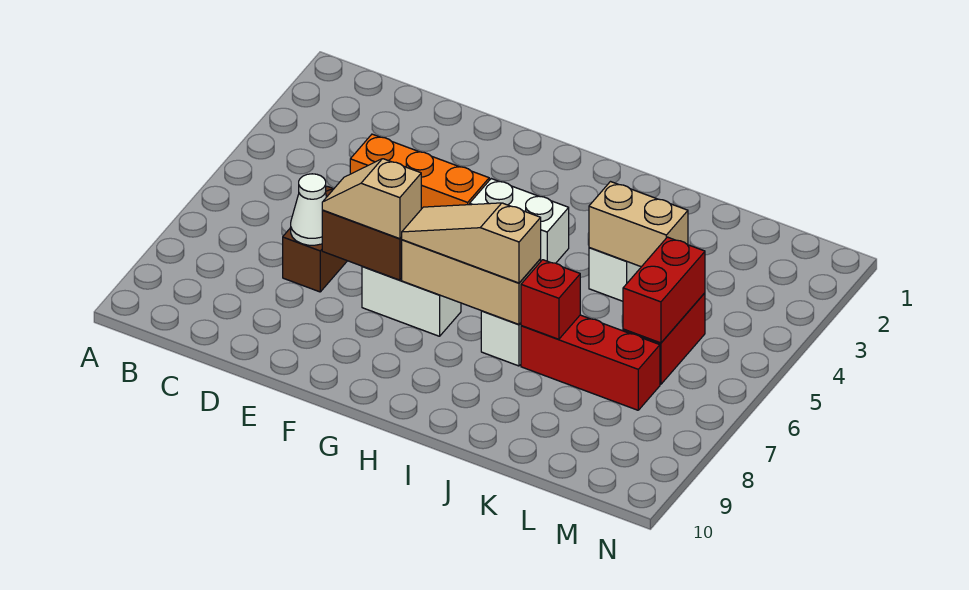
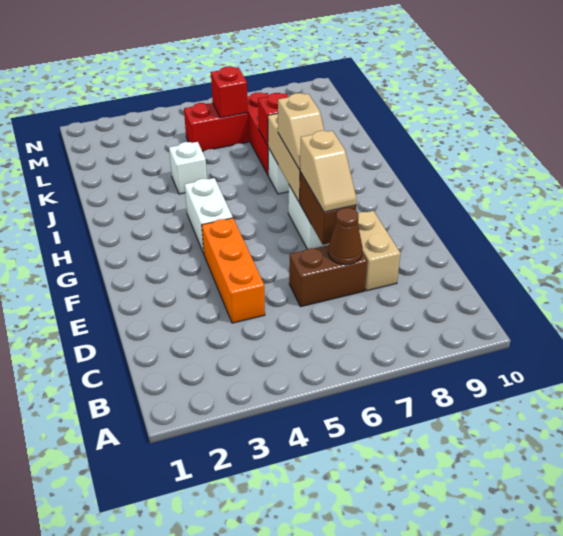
white 1x1 cone [291,174,326,245] -> brown 1x1 cone [328,208,363,265]
tan 1x3 slope [402,203,541,283] -> tan 1x2 slope [278,93,324,170]
tan 1x2 brick [589,182,688,267] -> tan 1x2 brick moved to [358,211,400,291]
red 1x2 brick [623,237,705,343] -> red 1x1 brick [211,66,248,118]

